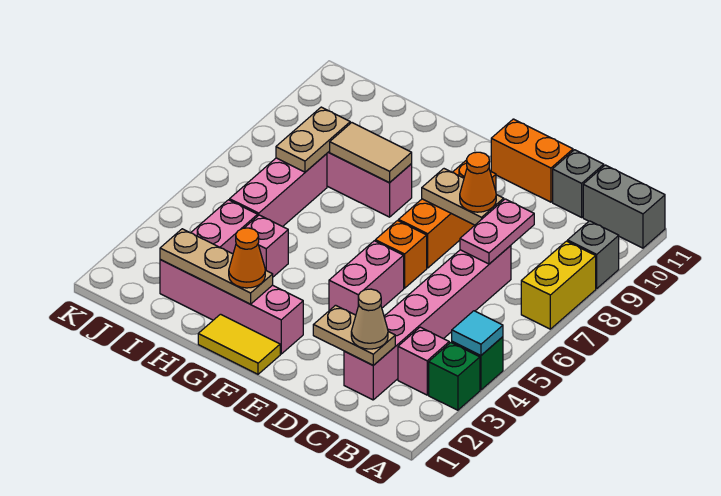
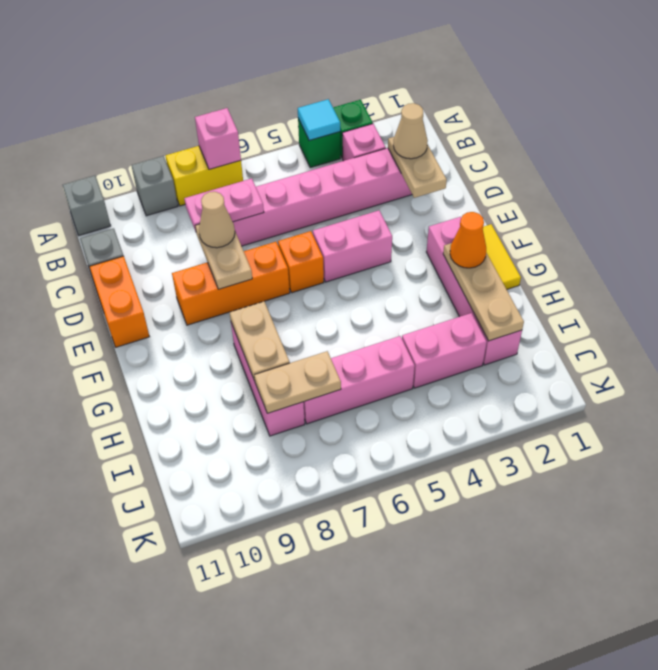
grey 1x2 brick [583,165,665,248] -> grey 1x1 brick [63,176,111,236]
orange 1x1 cone [460,152,496,212] -> tan 1x1 cone [199,192,235,248]
tan 1x2 tile [330,123,412,183] -> tan 1x2 plate [230,301,290,381]
pink 1x1 brick [245,215,288,277] -> pink 1x1 brick moved to [195,108,241,169]

